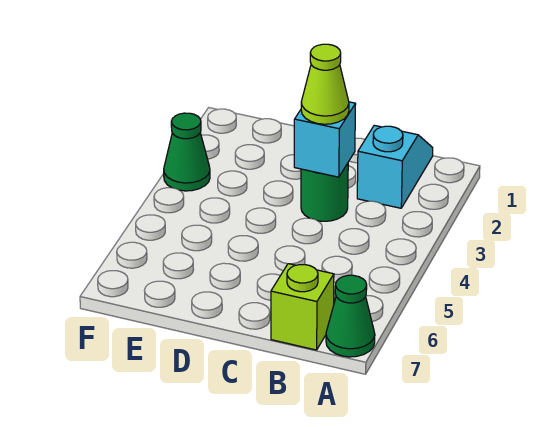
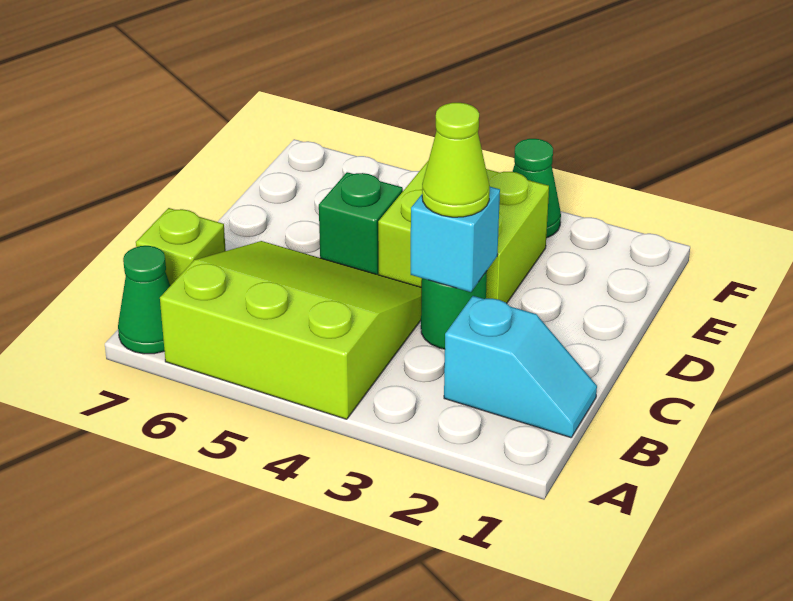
none -> lime 3x3 slope [160,241,421,419]
none -> lime 2x2 brick [378,161,549,303]
none -> green 1x1 brick [319,172,403,275]

